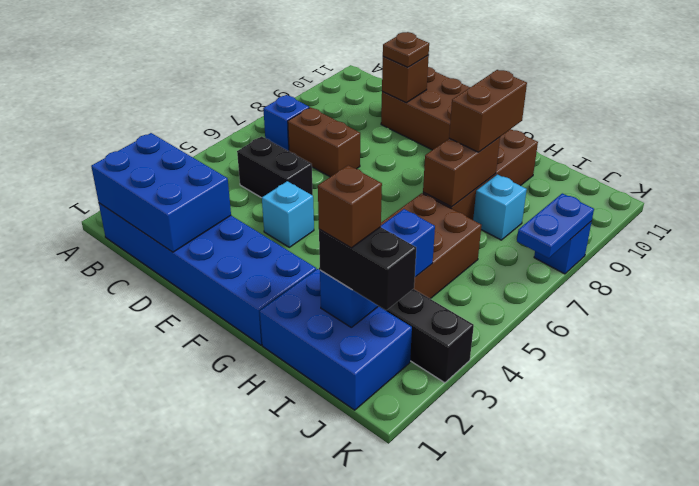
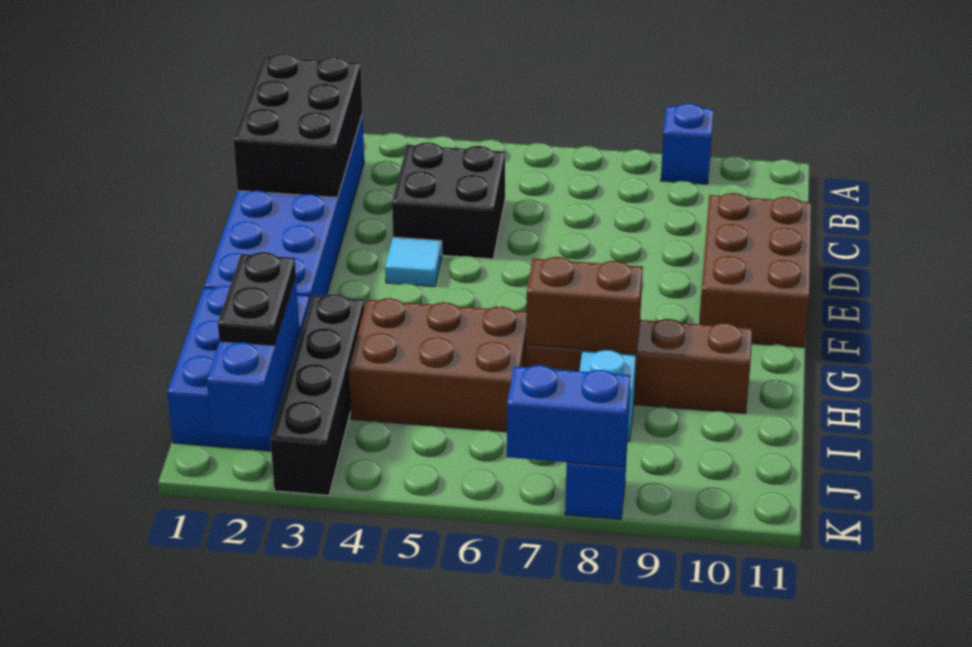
blue 2x3 brick [91,133,231,252] -> black 2x3 brick [233,53,362,198]
blue 1x1 brick [263,95,309,151] -> blue 1x1 brick moved to [661,104,714,184]
black 1x2 brick [237,136,313,198] -> black 2x2 brick [392,142,505,259]
brown 1x2 brick [288,107,360,177] -> none
brown 1x1 brick [382,55,429,103] -> none
brown 1x1 plate [383,32,429,67] -> none
cyan 1x1 brick [262,181,314,247] -> cyan 1x1 tile [385,237,442,287]
brown 1x2 brick [449,70,527,152] -> none
blue 1x3 brick [320,209,435,327] -> blue 1x3 brick turned to [207,277,299,438]
black 1x2 brick [319,227,416,310] -> black 1x2 plate [218,252,296,345]
brown 1x1 brick [318,165,382,248] -> none
blue 1x2 plate [517,193,594,258] -> blue 1x2 brick [507,365,631,467]

